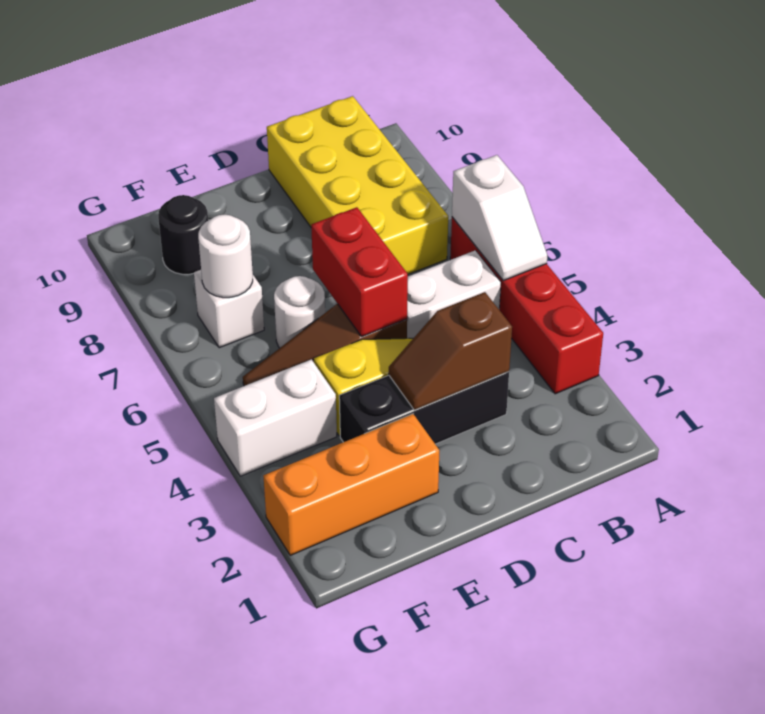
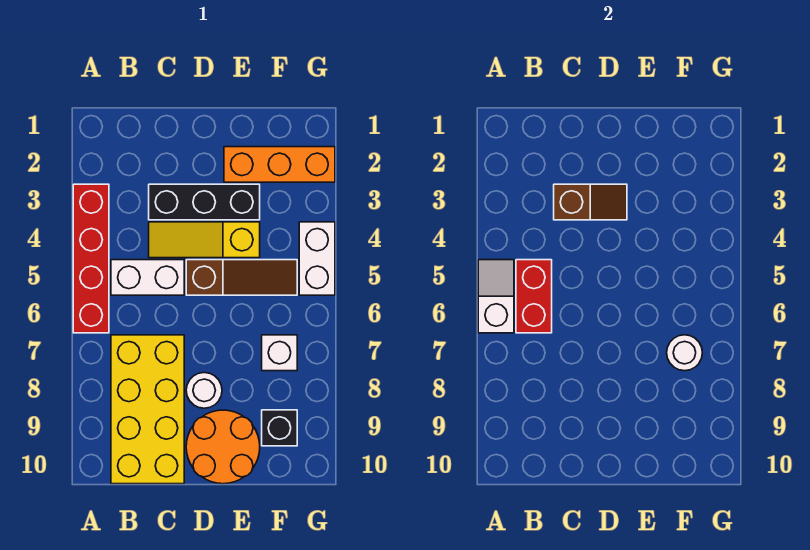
red 1x2 brick [311,207,408,337] -> red 1x2 brick moved to [516,260,552,333]
none -> orange 2x2 round brick [186,410,260,484]
white 1x1 round brick [274,276,325,348] -> white 1x1 round brick moved to [186,373,222,408]
white 1x2 brick [214,359,337,476] -> white 1x2 brick turned to [299,222,335,295]
black 1x1 round brick [158,195,208,274] -> black 1x1 brick [262,410,297,446]

